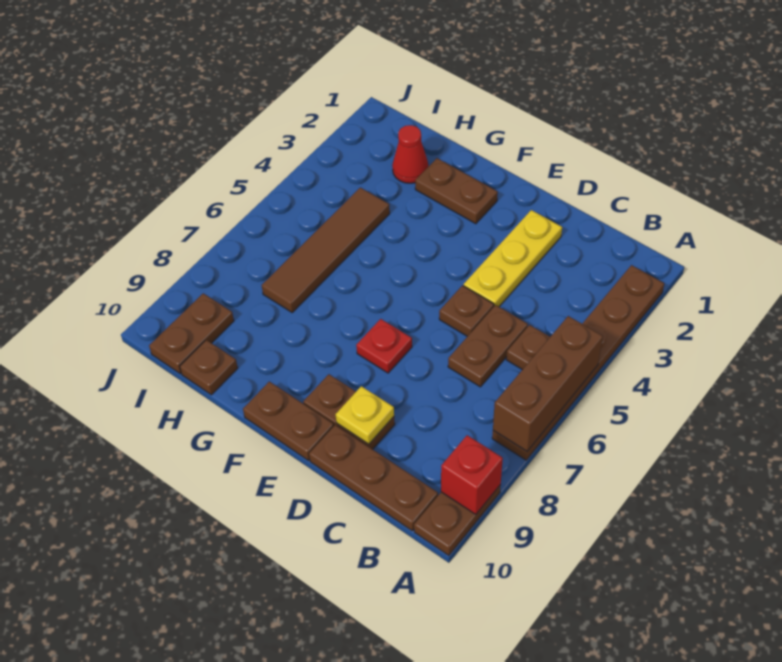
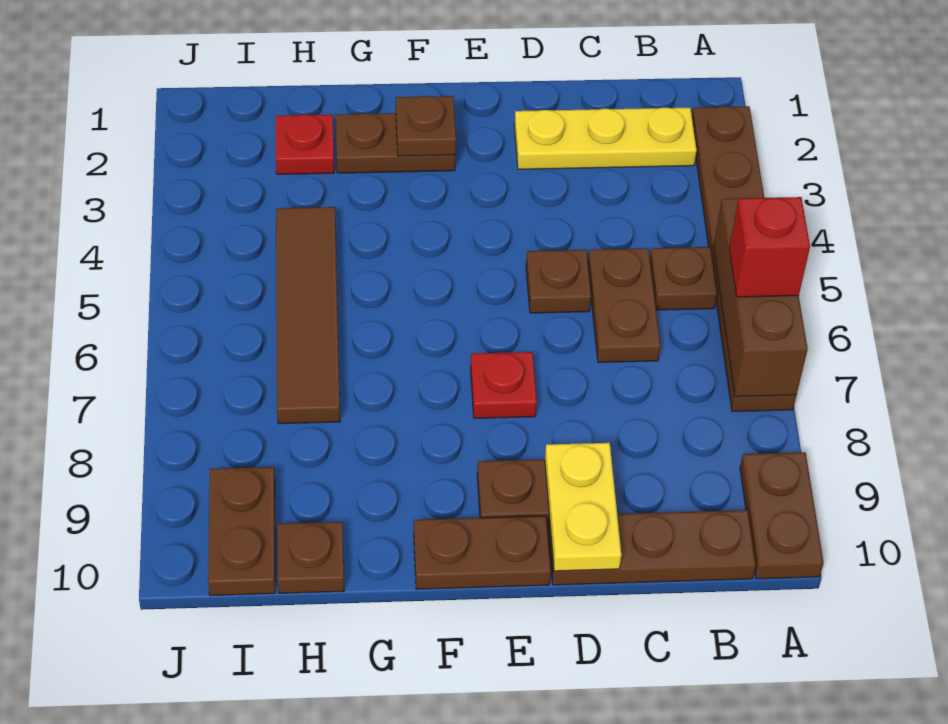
red 1x1 brick [441,435,503,514] -> red 1x1 brick moved to [729,197,810,297]
yellow 1x3 plate [464,210,562,306] -> yellow 1x3 plate turned to [514,108,697,169]
yellow 1x1 plate [336,386,394,444] -> yellow 1x2 plate [545,443,621,571]
none -> brown 1x1 plate [396,96,456,156]
red 1x1 cone [392,125,428,183] -> red 1x1 plate [276,115,334,174]

